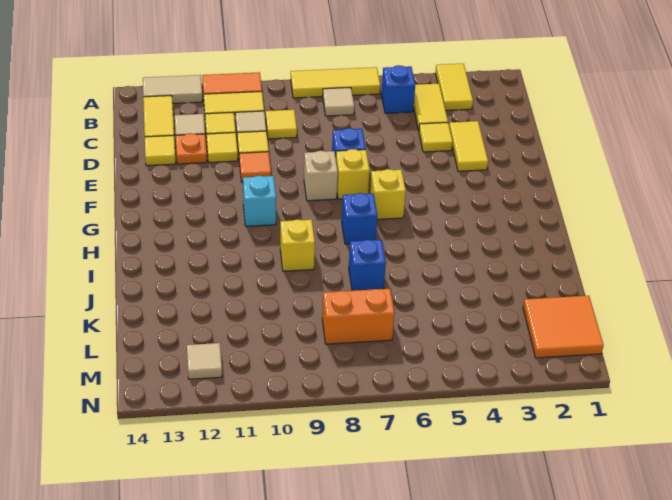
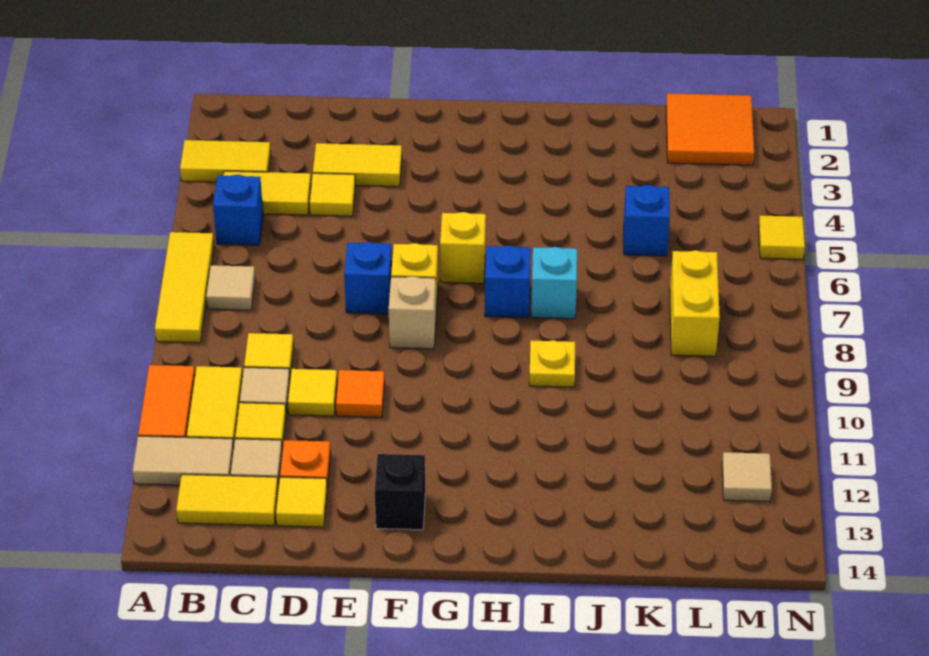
tan 1x2 tile [143,75,202,103] -> tan 1x2 tile turned to [133,436,234,485]
yellow 1x1 tile [207,133,238,163] -> yellow 1x1 tile moved to [759,216,805,259]
none -> black 1x1 brick [375,454,425,530]
cyan 1x1 brick [243,176,276,226] -> cyan 1x1 brick moved to [531,247,577,319]
yellow 1x1 brick [280,220,315,271] -> yellow 1x1 plate [529,340,575,387]
blue 1x1 brick [349,240,386,291] -> blue 1x1 brick moved to [624,185,670,256]
orange 1x2 brick [322,289,395,344] -> yellow 1x2 brick [670,250,720,356]

